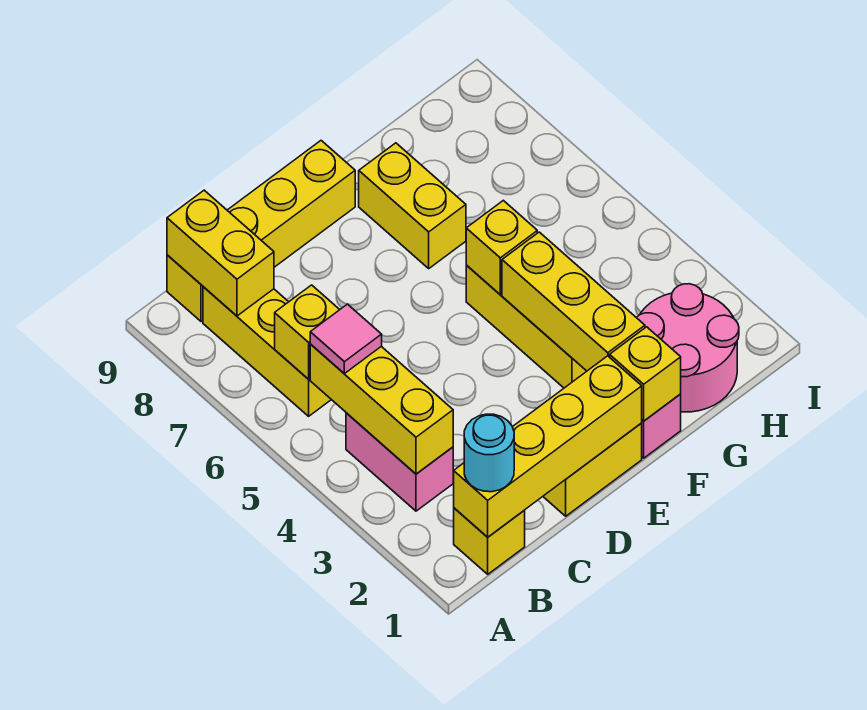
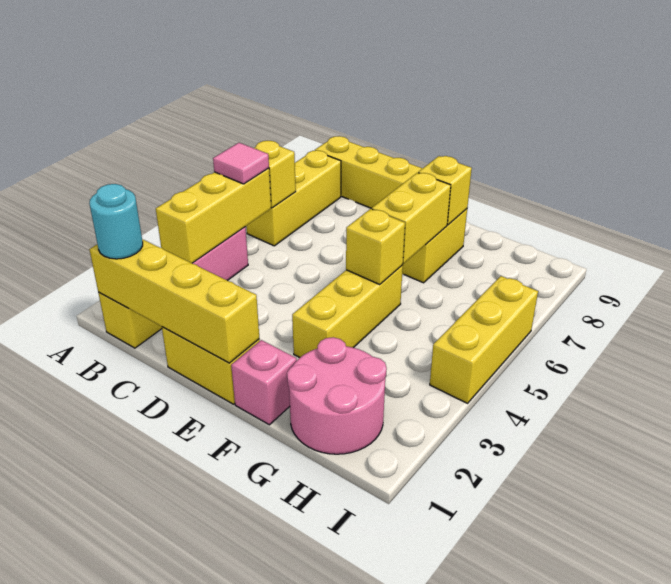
yellow 1x2 brick [167,190,274,316] -> yellow 1x2 brick moved to [372,173,451,263]
yellow 1x1 brick [610,327,681,421] -> yellow 1x1 brick moved to [418,156,472,225]
yellow 1x3 brick [502,232,645,371] -> yellow 1x3 brick moved to [430,276,538,403]

